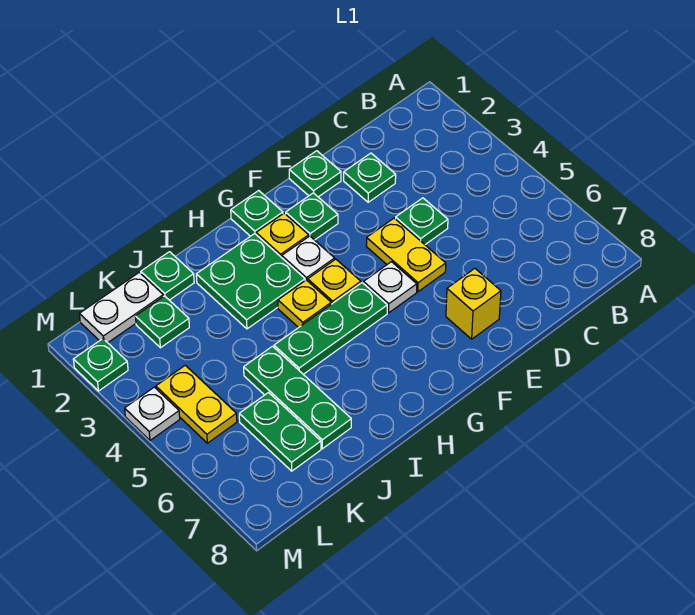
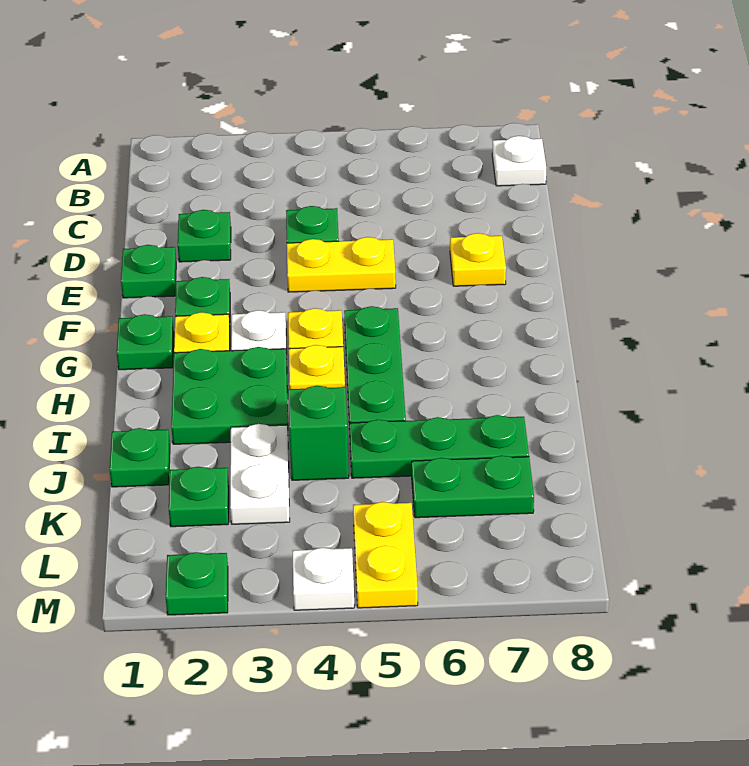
yellow 1x1 brick [446,269,501,339] -> yellow 1x1 plate [450,233,506,286]
white 1x1 plate [364,262,417,313] -> white 1x1 plate moved to [492,136,546,186]
none -> green 1x1 brick [288,386,349,480]
white 1x2 plate [79,272,163,343] -> white 1x2 plate moved to [230,424,290,524]
yellow 1x2 plate [156,365,237,443] -> yellow 1x2 plate turned to [353,502,418,608]

